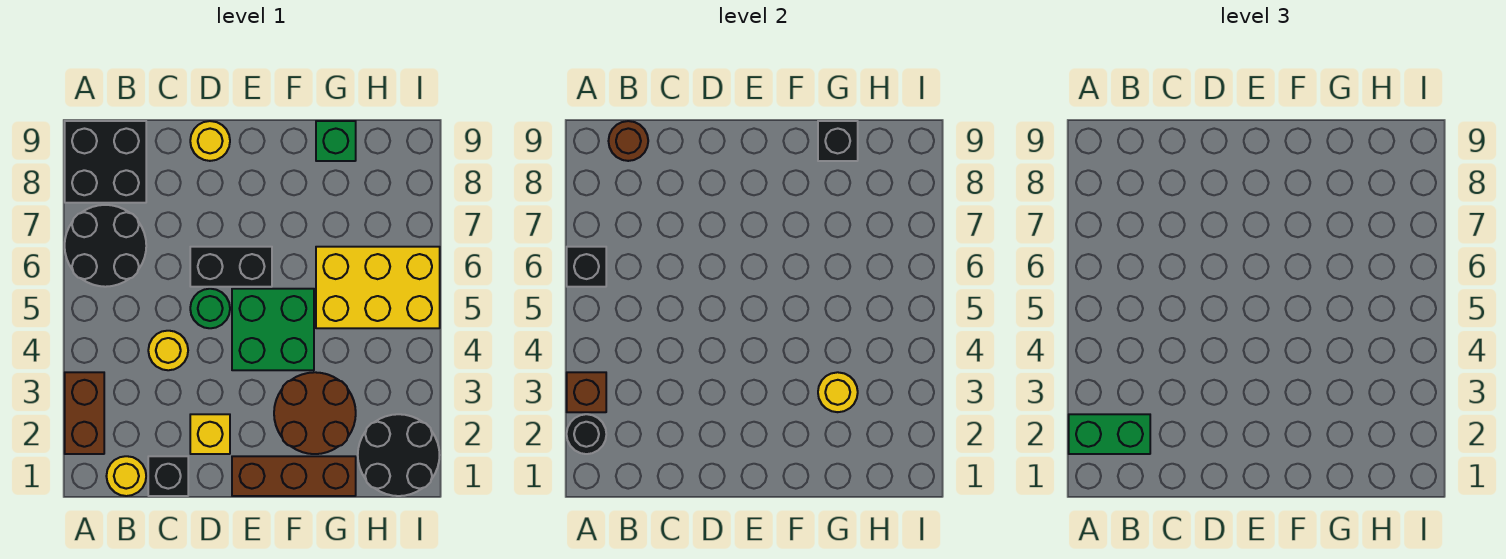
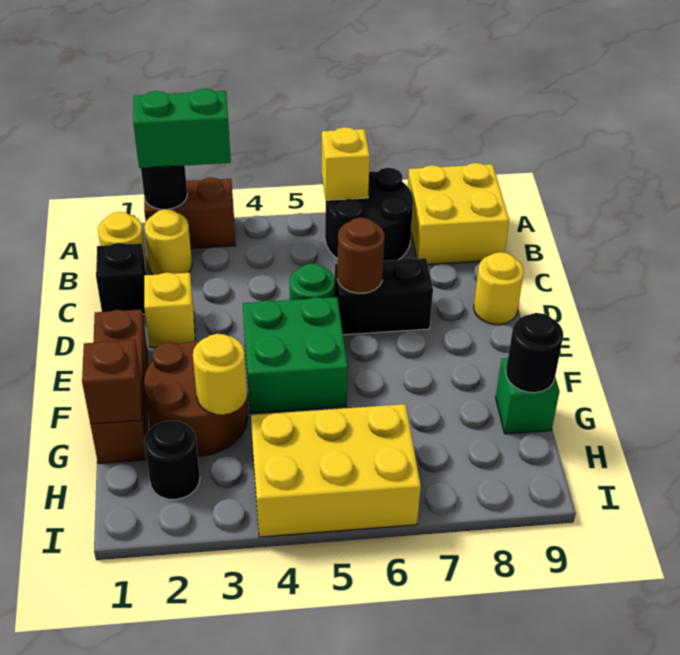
green 1x2 brick [1069,414,1150,454] -> green 1x2 brick turned to [133,89,231,168]
brown 1x1 brick [567,372,606,412] -> brown 1x1 brick moved to [82,340,142,424]
black 1x1 brick [567,247,606,287] -> yellow 1x1 brick [322,127,370,200]
black 2x2 brick [65,121,146,203] -> yellow 2x2 brick [408,163,509,264]
brown 1x1 round brick [609,121,648,161] -> brown 1x1 round brick moved to [337,218,385,293]
yellow 1x1 round brick [148,331,188,370] -> yellow 1x1 round brick moved to [144,209,192,275]
black 1x2 brick [190,247,272,287] -> black 1x2 brick turned to [335,258,433,335]
yellow 2x3 brick [316,247,440,328] -> yellow 2x3 brick turned to [251,404,421,537]
black 1x1 brick [818,121,858,161] -> black 1x1 round brick [506,313,563,393]
black 2x2 round brick [358,414,440,496] -> black 1x1 round brick [144,421,200,500]

